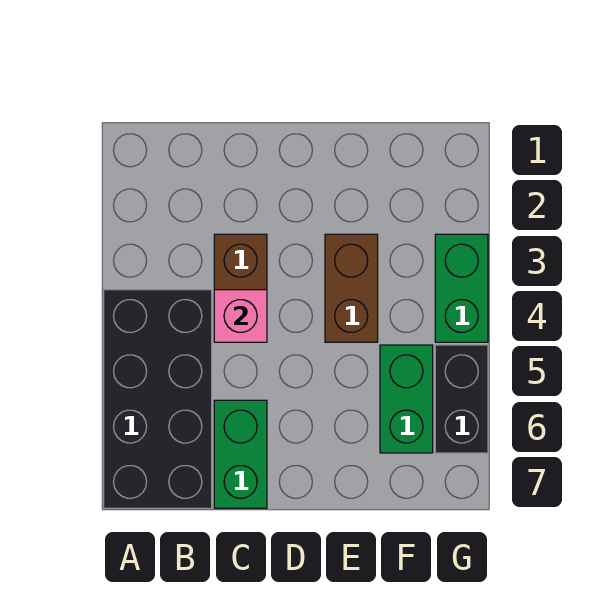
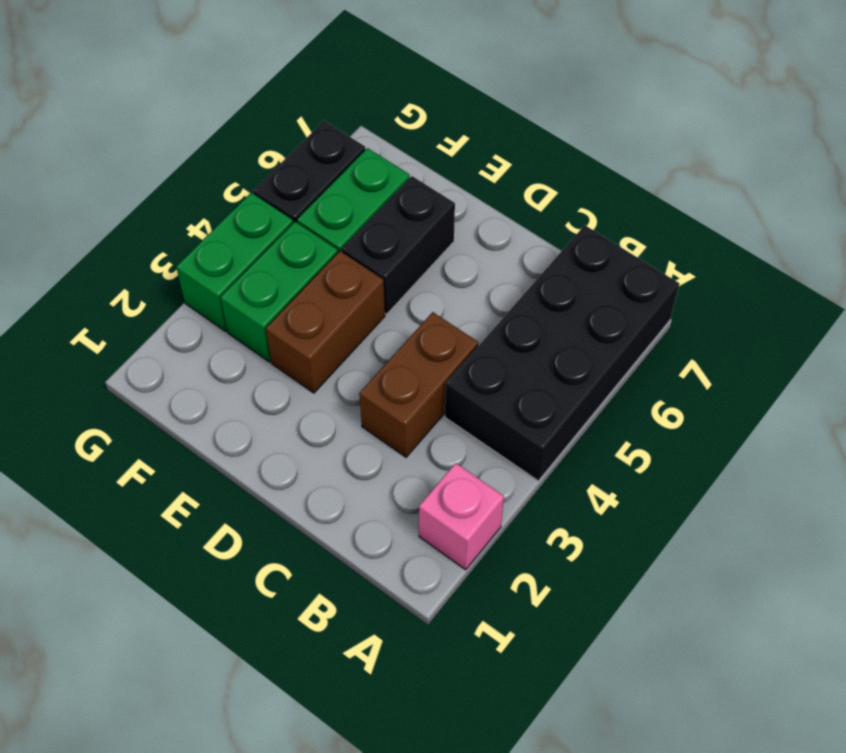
pink 1x1 brick [214,290,267,342] -> pink 1x1 brick moved to [419,463,504,570]
green 1x2 brick [214,400,267,508] -> green 1x2 brick moved to [220,222,338,362]
none -> black 1x2 brick [342,176,455,314]

